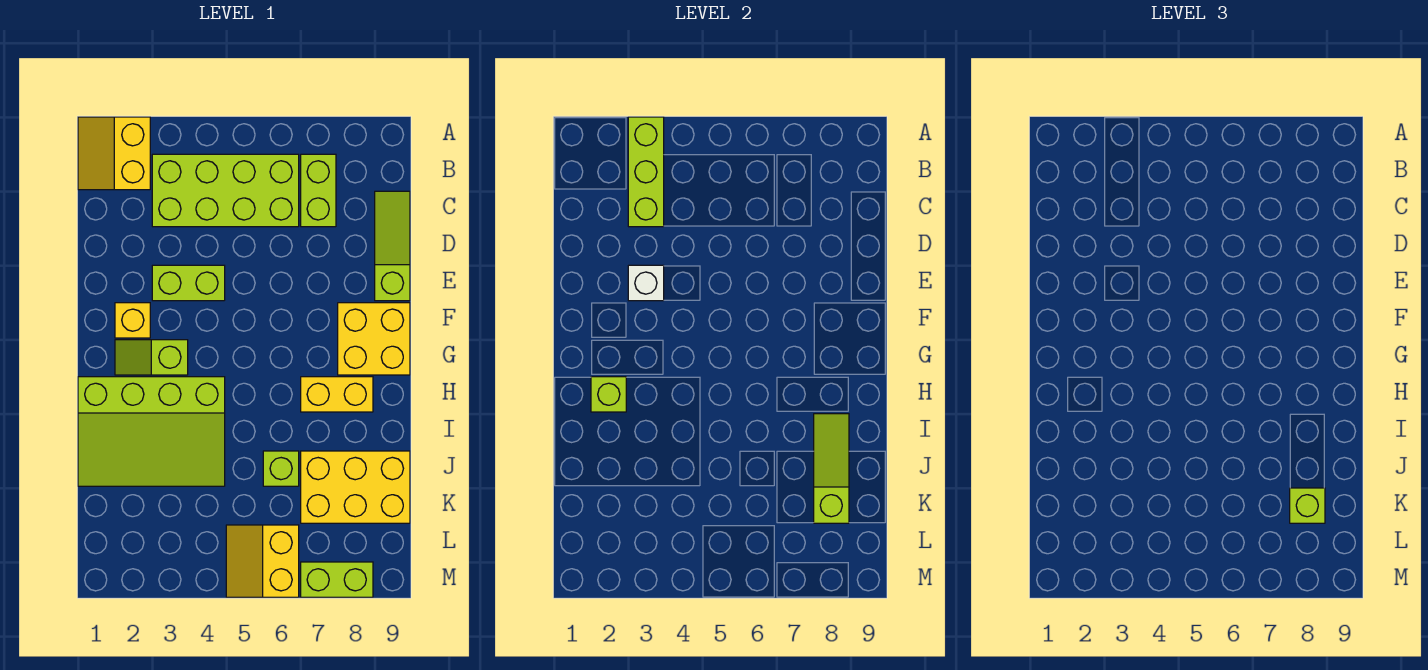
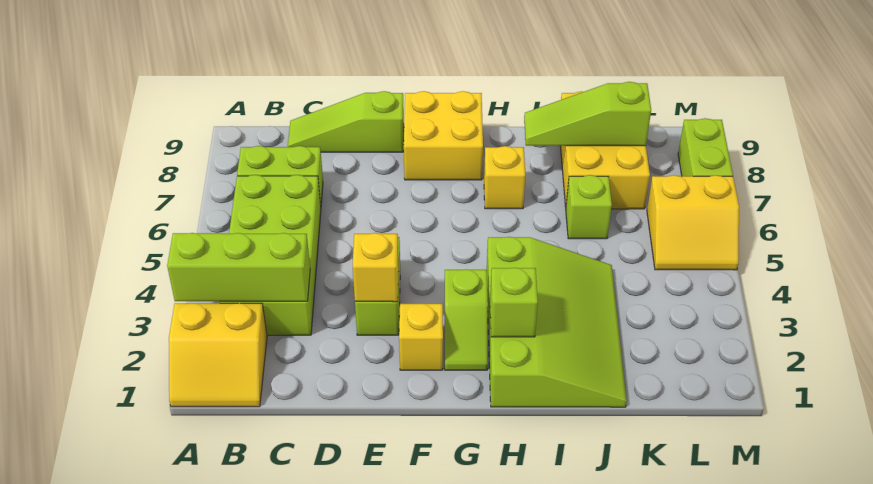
white 1x1 brick [628,265,664,301] -> yellow 1x1 brick [353,233,399,302]
yellow 1x2 brick [301,377,373,412] -> yellow 1x1 brick [484,146,525,209]
lime 1x1 brick [1290,488,1325,523] -> none

